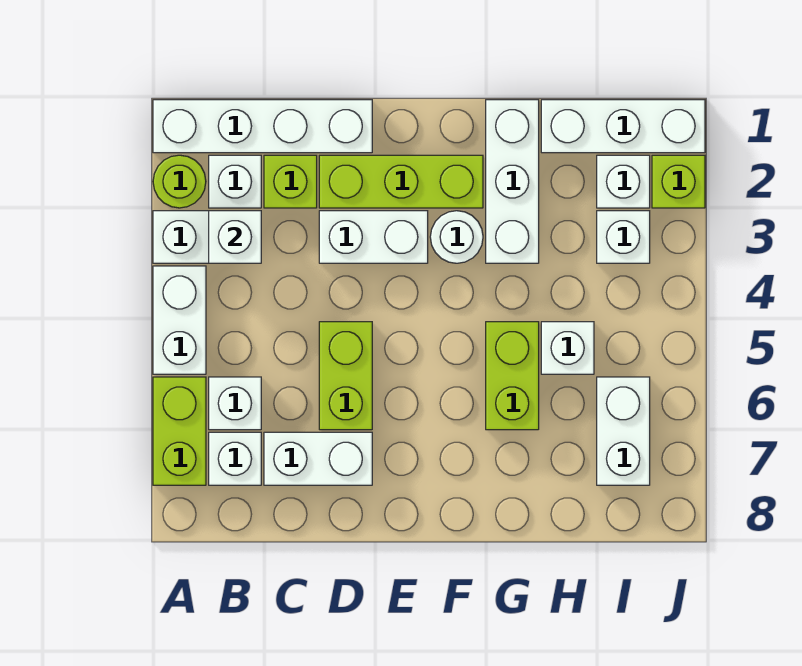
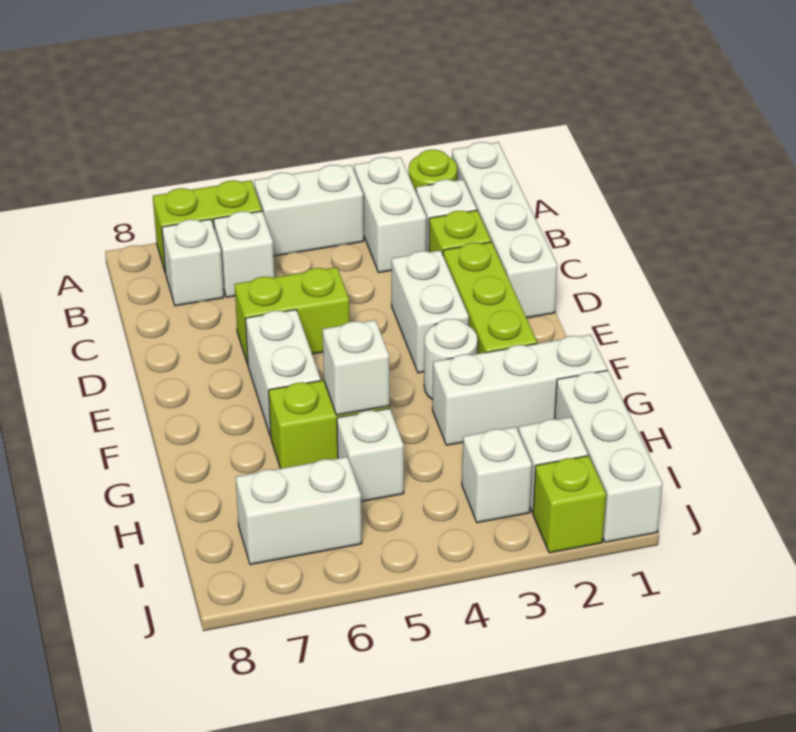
white 1x1 brick [209,211,261,263] -> white 1x1 brick moved to [323,320,389,415]
white 1x2 brick [264,432,372,485] -> white 1x2 brick moved to [246,310,321,436]

